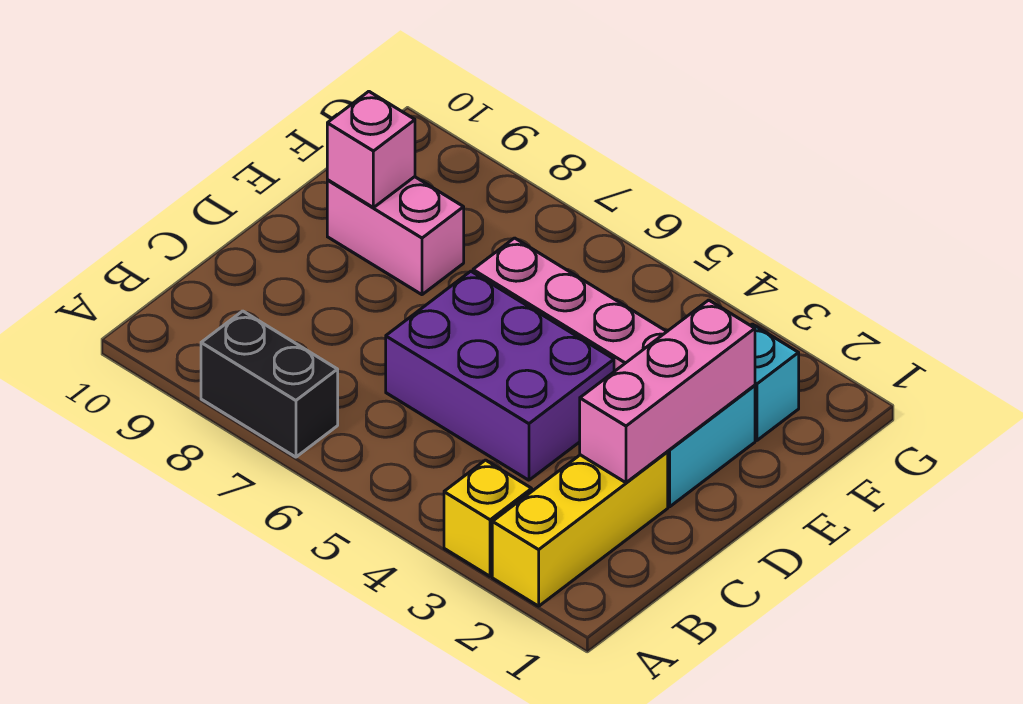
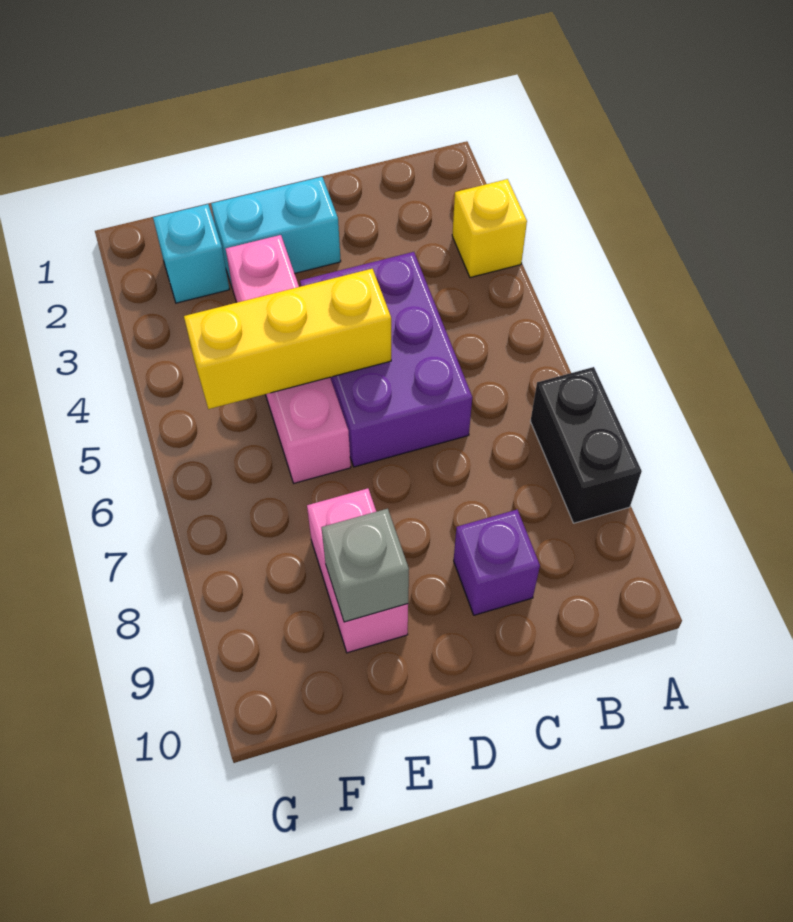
yellow 1x3 brick [492,452,668,606] -> yellow 1x3 brick moved to [184,269,391,409]
pink 1x3 brick [580,300,755,483] -> none
none -> purple 1x1 brick [454,510,540,615]
pink 1x1 brick [327,91,415,208] -> grey 1x1 brick [321,509,409,622]

